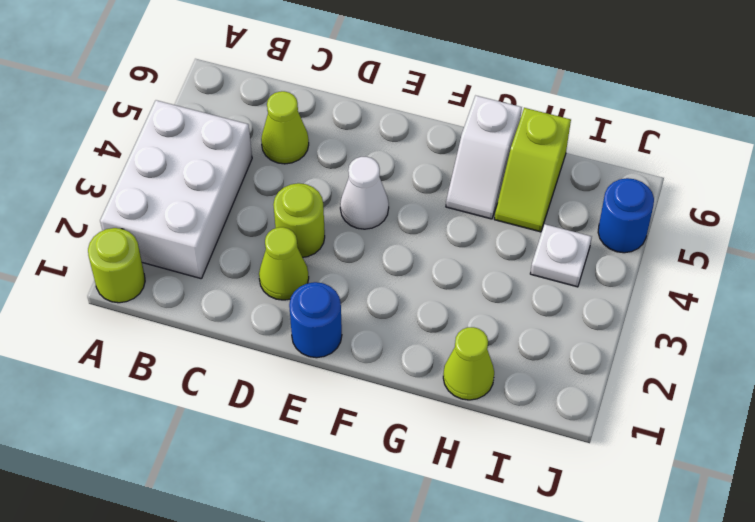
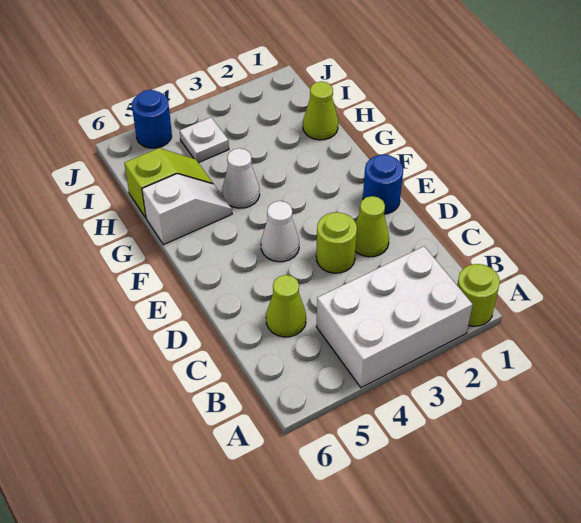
none -> white 1x1 cone [223,148,260,208]

